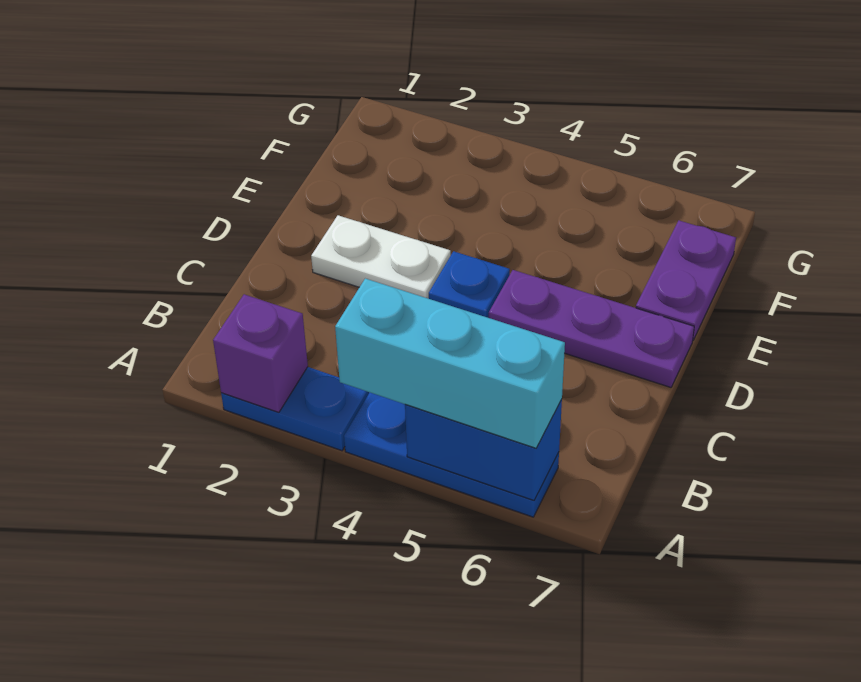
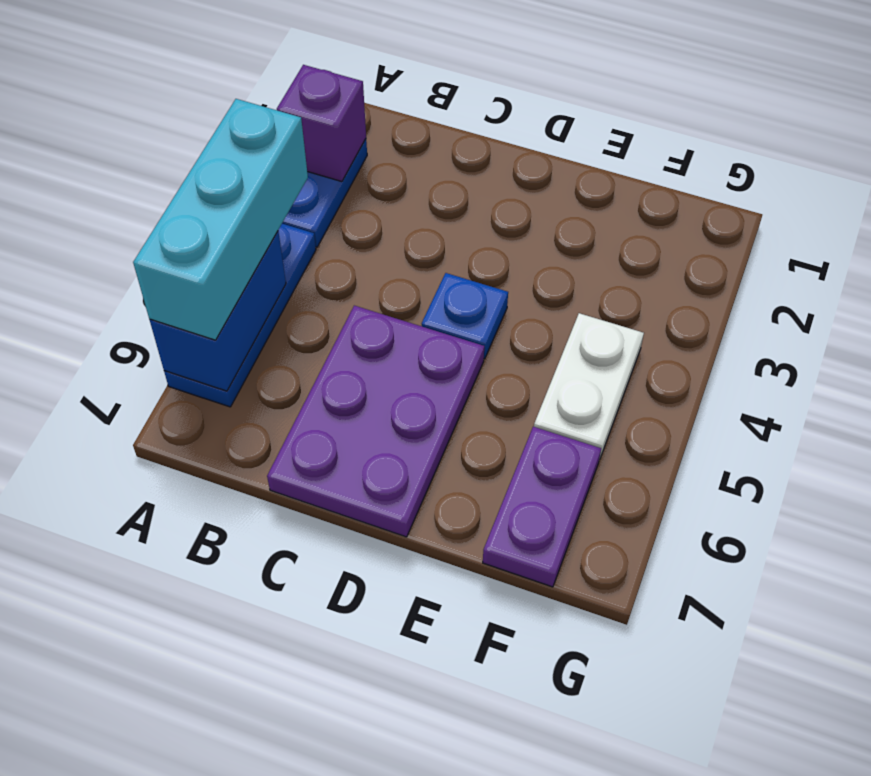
white 1x2 plate [311,215,451,299] -> white 1x2 plate moved to [534,313,644,460]
purple 1x3 plate [489,270,694,387] -> purple 2x3 plate [267,306,484,537]
purple 1x2 plate [636,221,736,340] -> purple 1x2 plate turned to [483,427,601,587]

